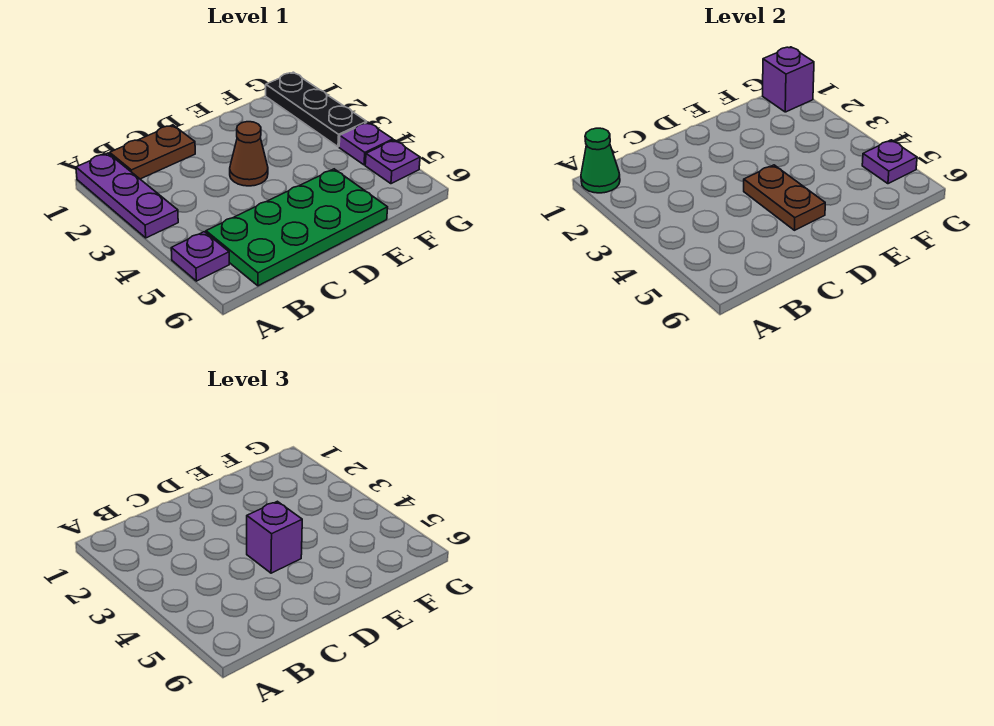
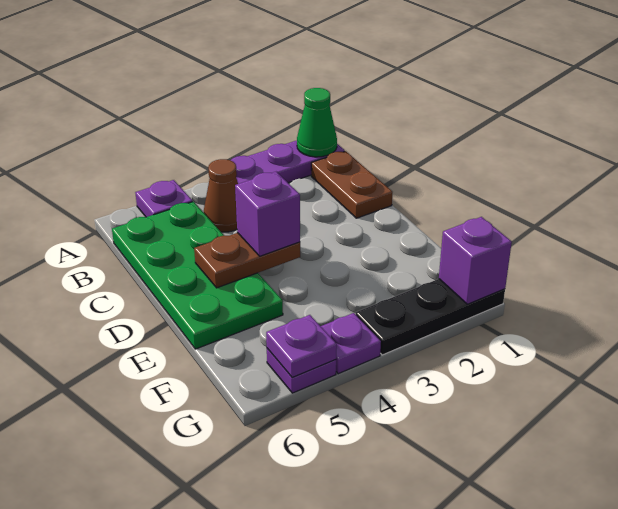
brown 1x1 cone [230,122,268,186] -> brown 1x1 cone moved to [204,159,238,232]

